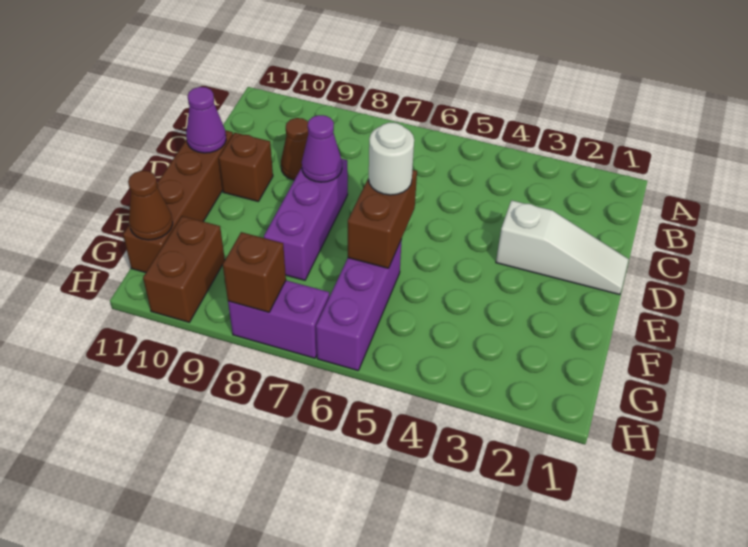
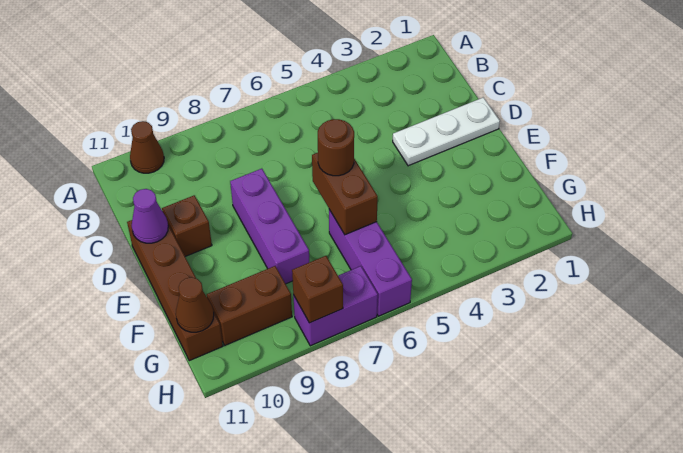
brown 1x1 cone [281,118,308,180] -> brown 1x1 cone moved to [130,121,164,173]
white 1x3 slope [496,200,629,295] -> white 1x3 plate [393,97,500,166]
purple 1x1 cone [302,115,342,182] -> none
white 1x1 round brick [369,122,414,195] -> brown 1x1 round brick [318,119,354,176]
brown 1x2 brick [143,216,225,322] -> brown 1x2 brick turned to [207,266,292,345]

